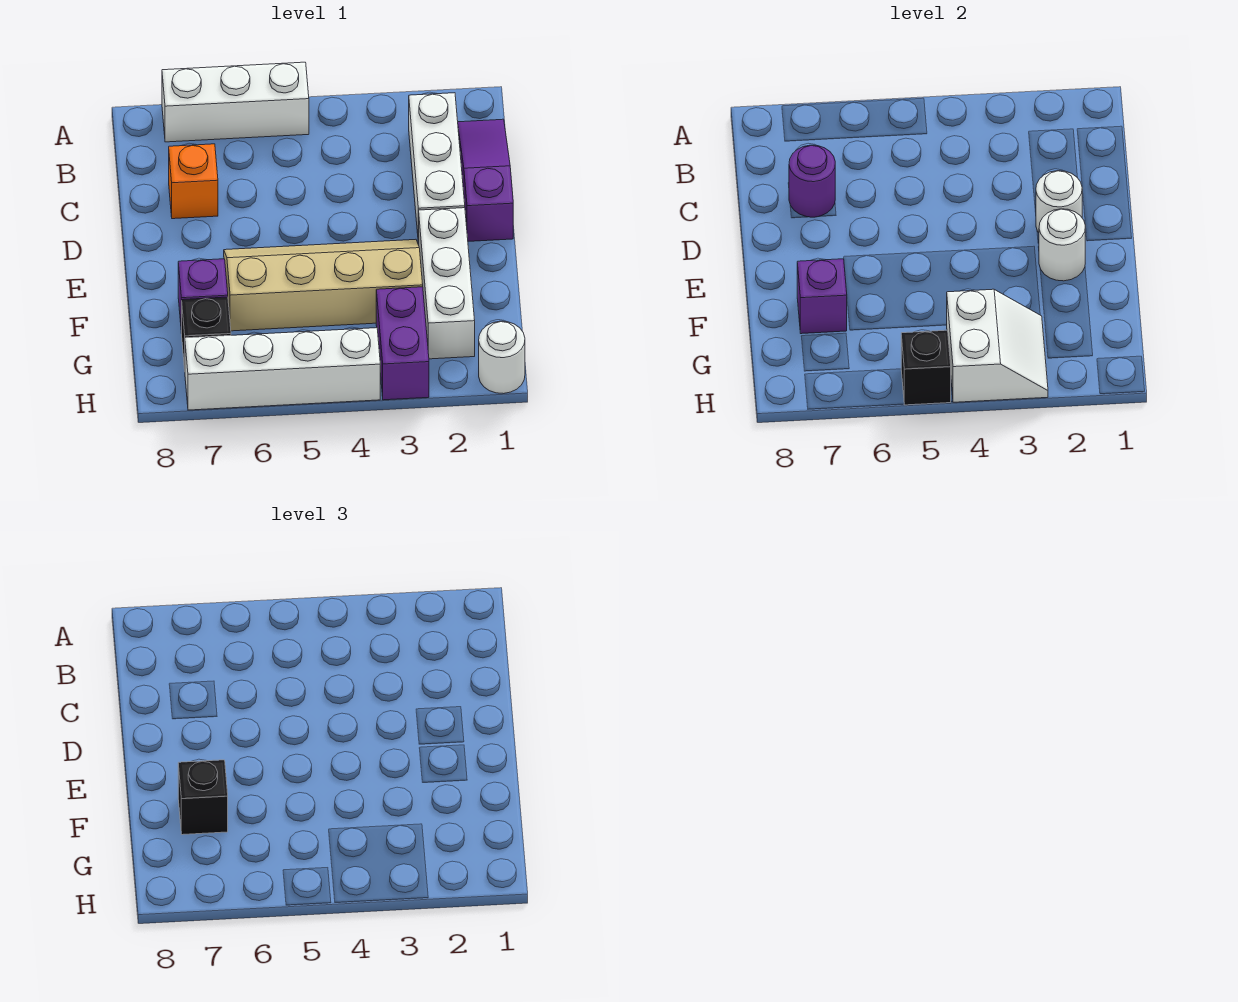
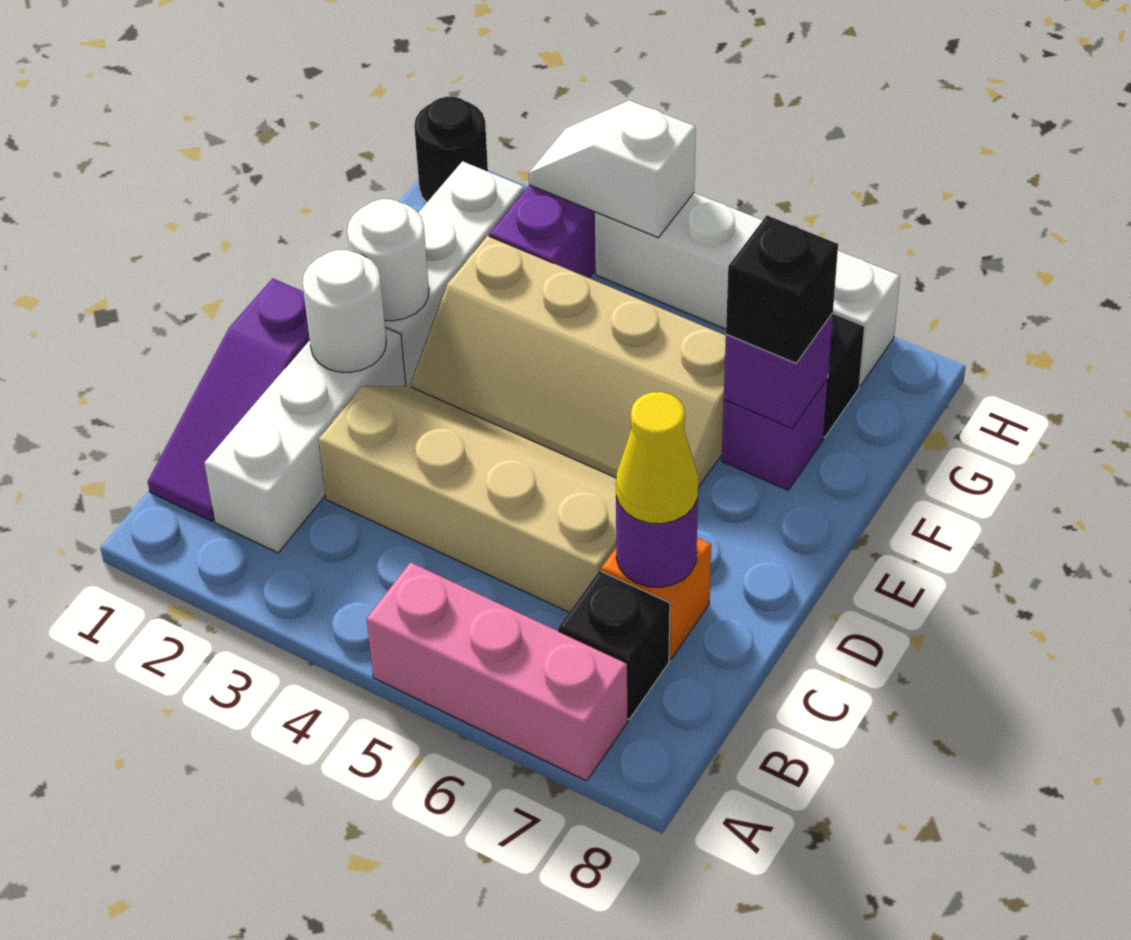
white 1x3 brick [162,62,309,142] -> pink 1x3 brick [367,562,628,781]
none -> tan 2x4 slope [318,386,616,612]
none -> yellow 1x1 cone [616,392,698,524]
white 2x2 slope [947,289,1048,402] -> white 1x2 slope [529,100,696,238]
white 1x1 round brick [479,321,525,394] -> black 1x1 round brick [414,97,488,202]
black 1x1 brick [901,330,951,405] -> black 1x1 brick moved to [558,571,670,719]

